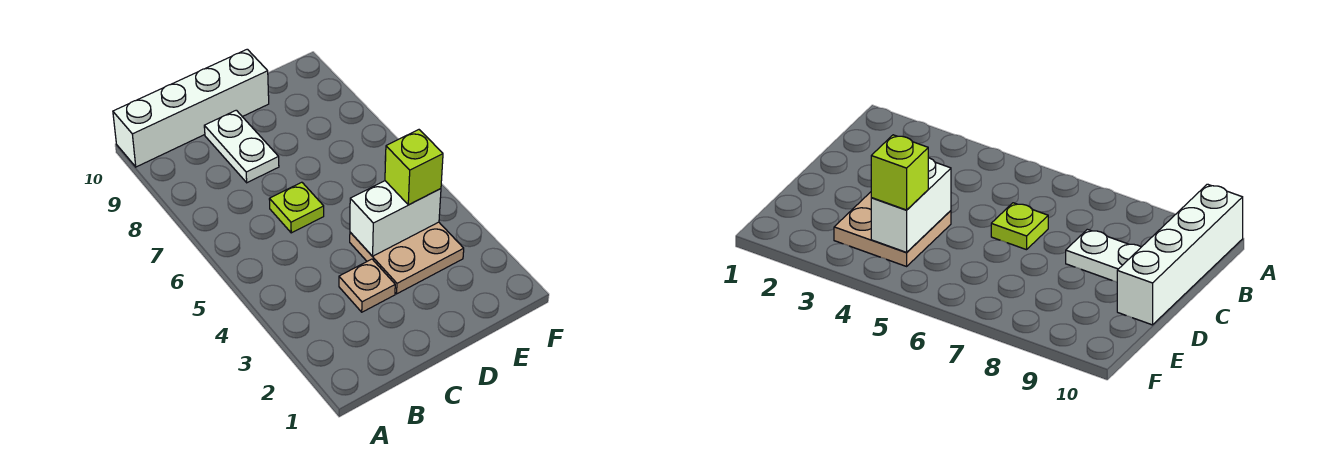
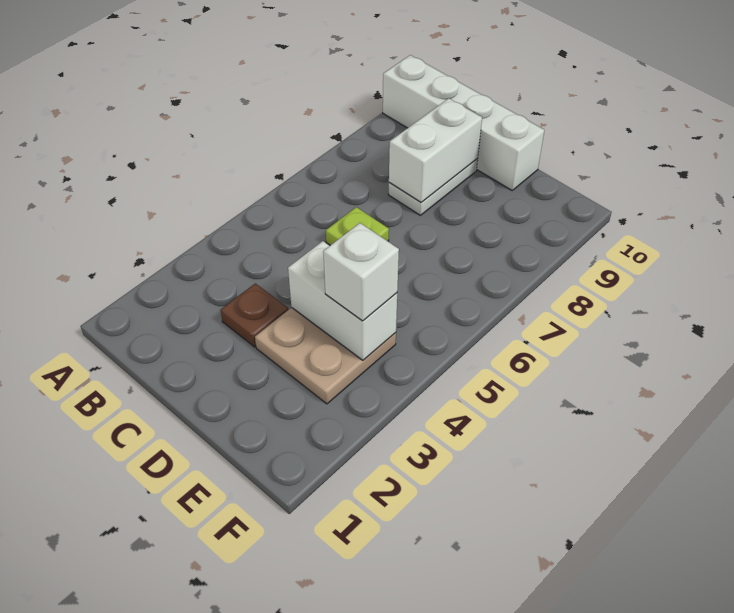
tan 1x1 plate [339,259,395,312] -> brown 1x1 plate [221,283,288,347]
none -> white 1x2 brick [389,98,482,202]
lime 1x1 brick [385,130,443,205] -> white 1x1 brick [323,223,399,321]

